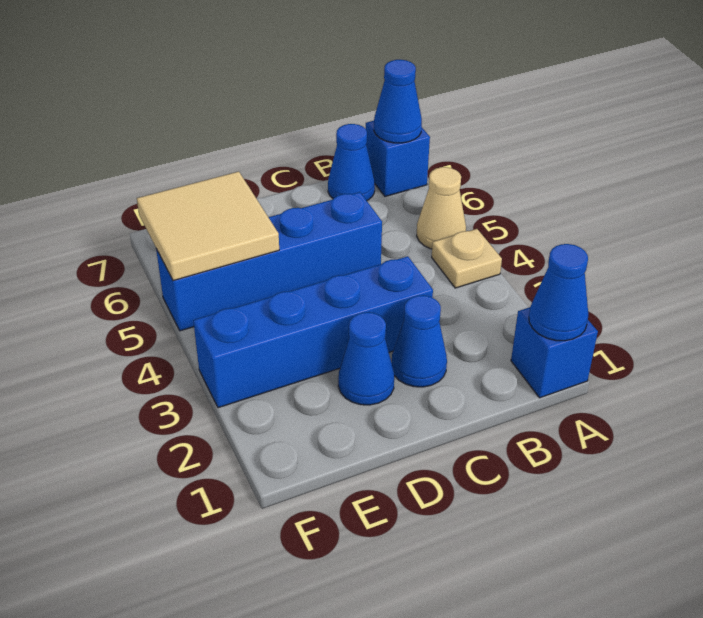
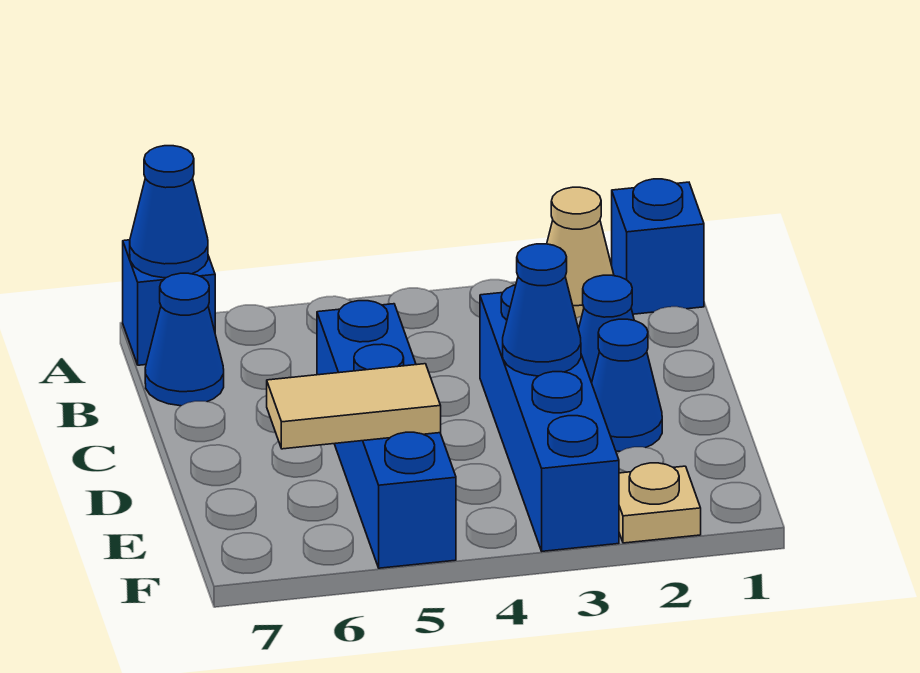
blue 1x1 cone [529,244,589,341] -> blue 1x1 cone moved to [503,244,581,376]
tan 1x1 plate [432,229,502,288] -> tan 1x1 plate moved to [619,463,701,543]
tan 1x1 cone [417,167,466,249] -> tan 1x1 cone moved to [547,187,614,318]
tan 2x2 tile [137,172,279,281] -> tan 1x2 tile [267,364,441,449]

